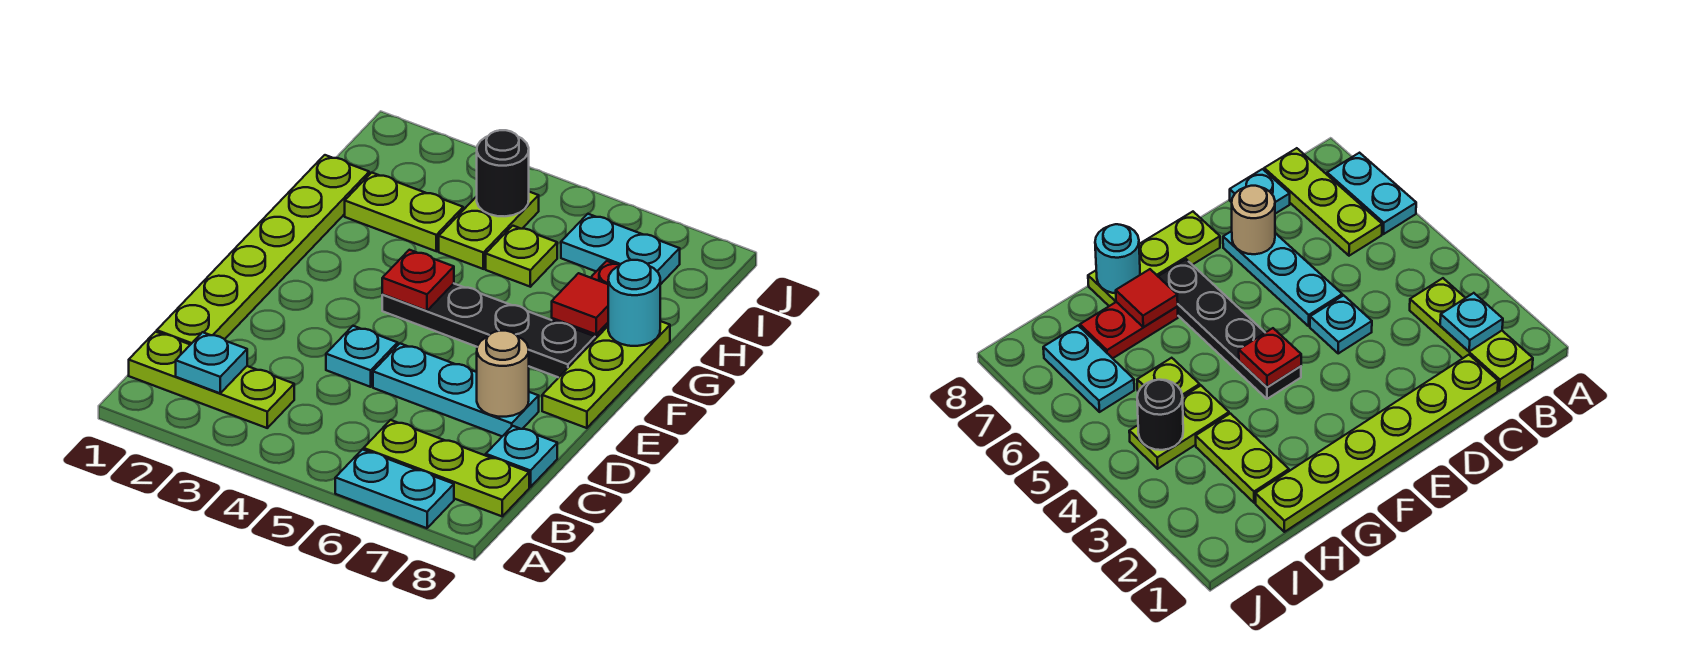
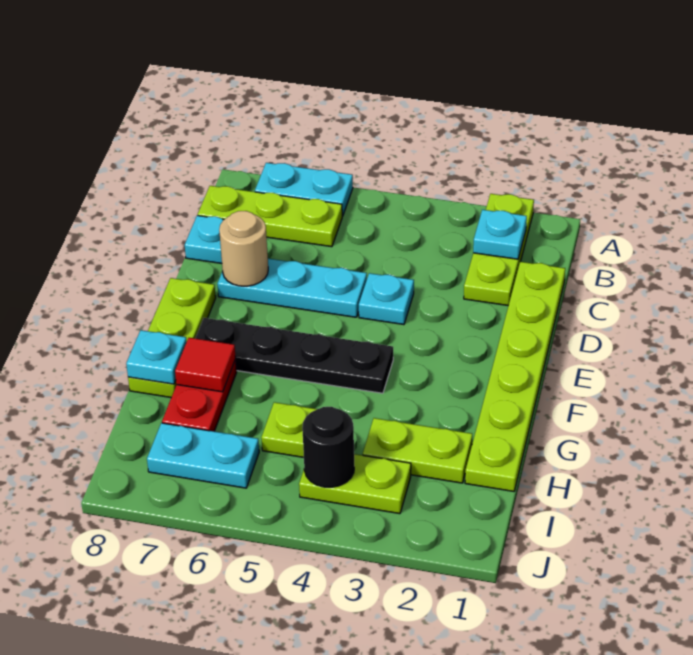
lime 1x3 plate [129,332,294,428] -> lime 1x3 plate turned to [464,194,534,306]
red 1x1 plate [382,250,454,311] -> none
cyan 1x1 round brick [608,260,660,346] -> cyan 1x1 plate [126,330,187,384]
lime 1x2 plate [439,192,539,269] -> lime 1x2 plate turned to [299,454,411,514]

